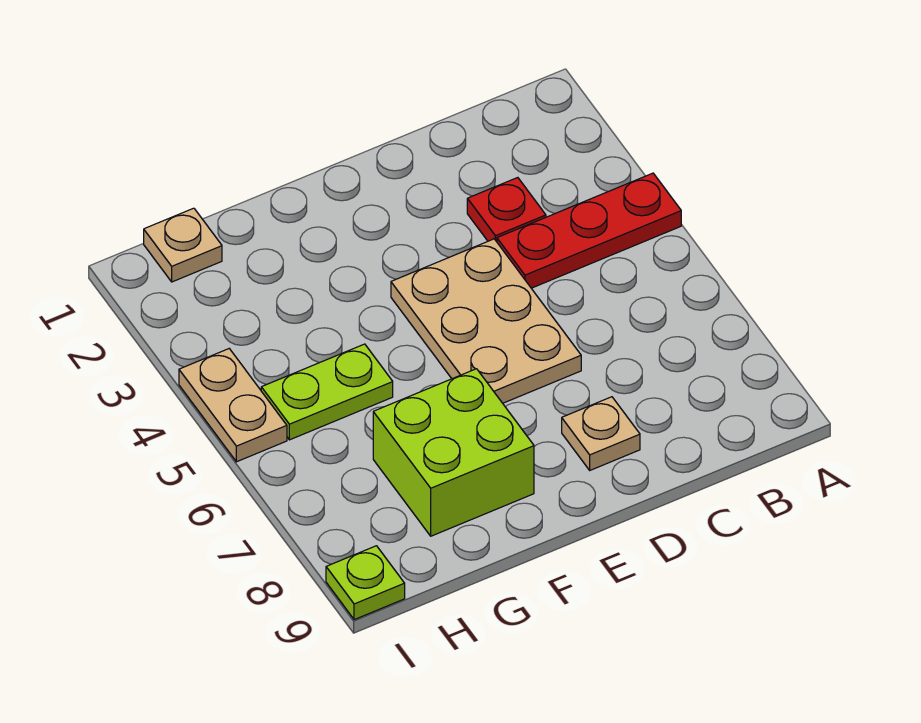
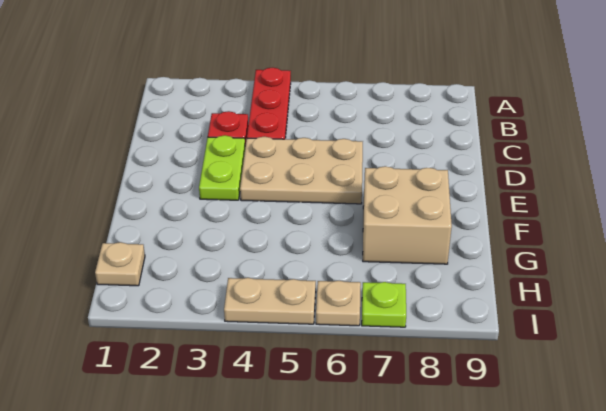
tan 1x1 plate [562,397,640,470] -> tan 1x1 plate moved to [316,280,361,326]
lime 2x2 brick [373,369,534,536] -> tan 2x2 brick [363,166,452,264]
lime 1x2 plate [261,344,393,440] -> lime 1x2 plate moved to [199,135,245,200]
lime 1x1 plate [326,546,405,620] -> lime 1x1 plate moved to [362,282,406,327]

